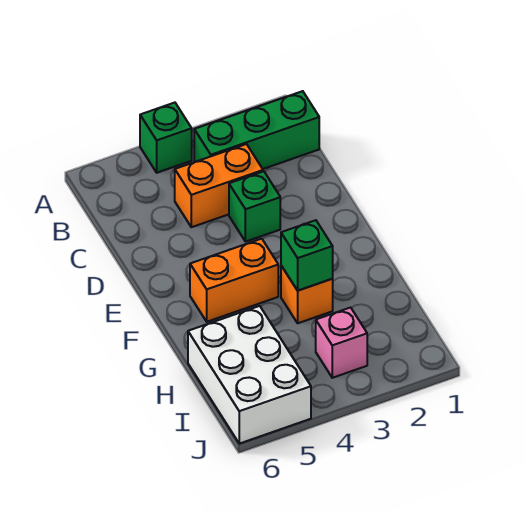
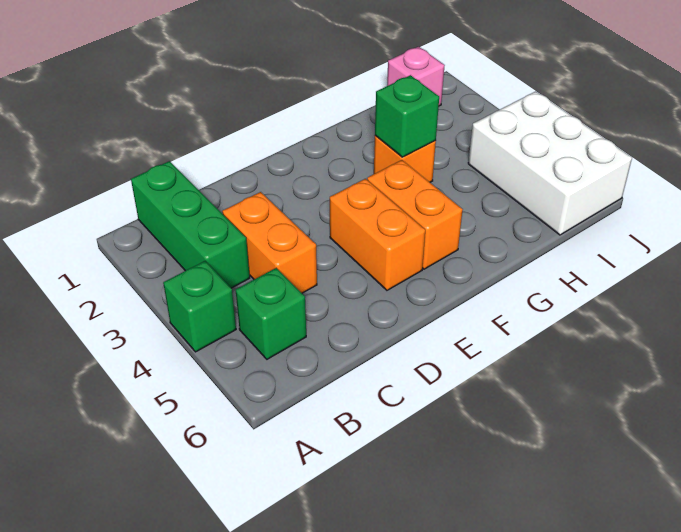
green 1x1 brick [229,171,280,242] -> green 1x1 brick moved to [236,268,306,359]
none -> orange 1x2 brick [330,179,425,290]
white 2x3 brick [188,306,311,444] -> white 2x3 brick turned to [468,91,632,235]
pink 1x1 brick [316,308,367,378] -> pink 1x1 brick moved to [387,47,445,106]

